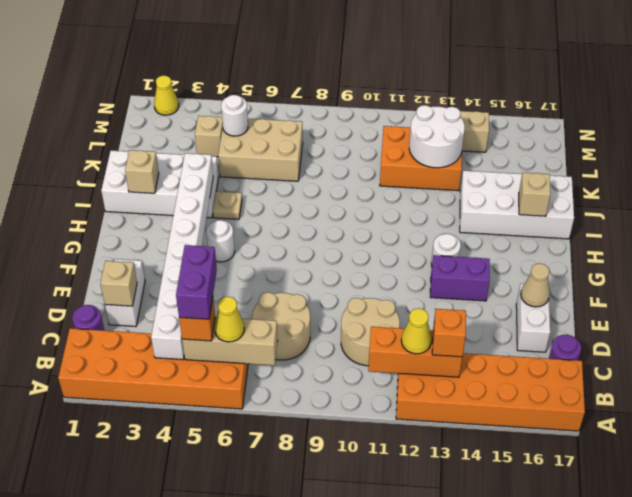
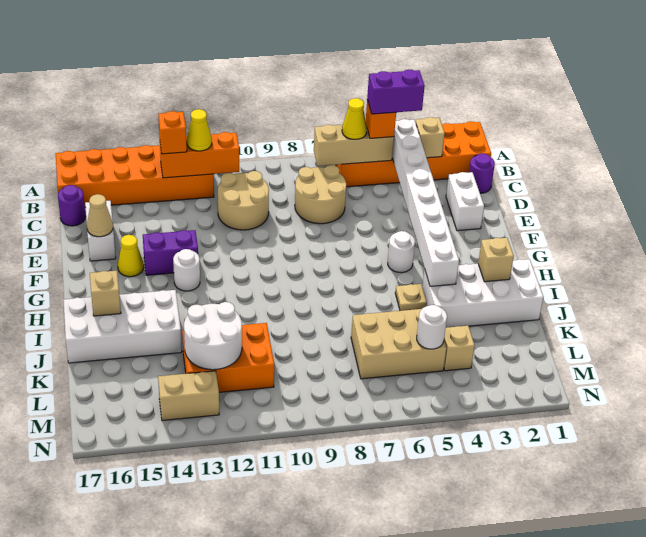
purple 1x2 brick [176,245,217,319] -> purple 1x2 brick turned to [367,69,424,114]
tan 1x1 brick [100,261,137,306] -> tan 1x1 brick moved to [415,117,445,158]
yellow 1x1 cone [154,76,179,115] -> yellow 1x1 cone moved to [118,235,144,277]

